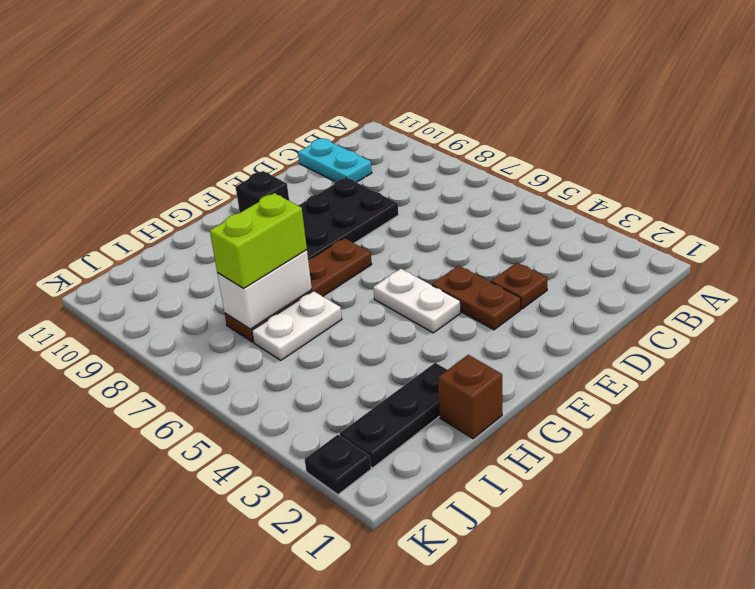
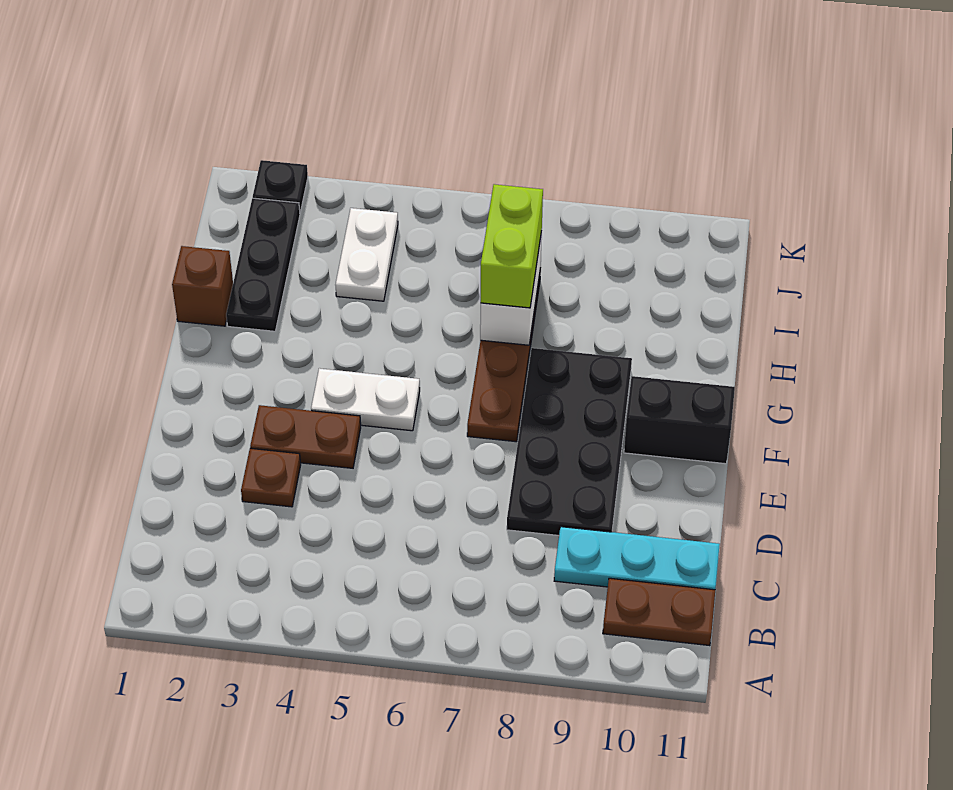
none -> brown 1x2 plate [603,578,715,646]
cyan 1x2 plate [298,138,372,182] -> cyan 1x3 plate [554,527,720,590]
black 1x1 brick [236,171,289,213] -> black 1x2 brick [624,376,735,464]
white 1x2 plate [252,291,342,360] -> white 1x2 plate moved to [336,208,398,301]

